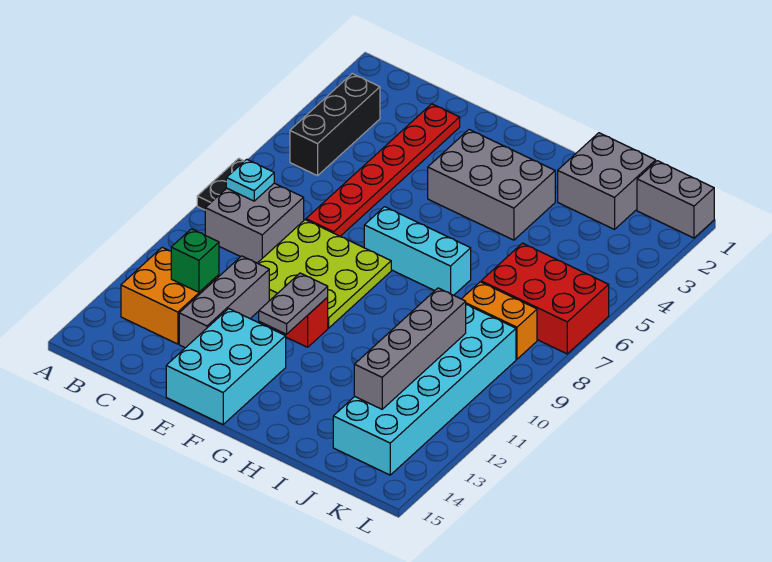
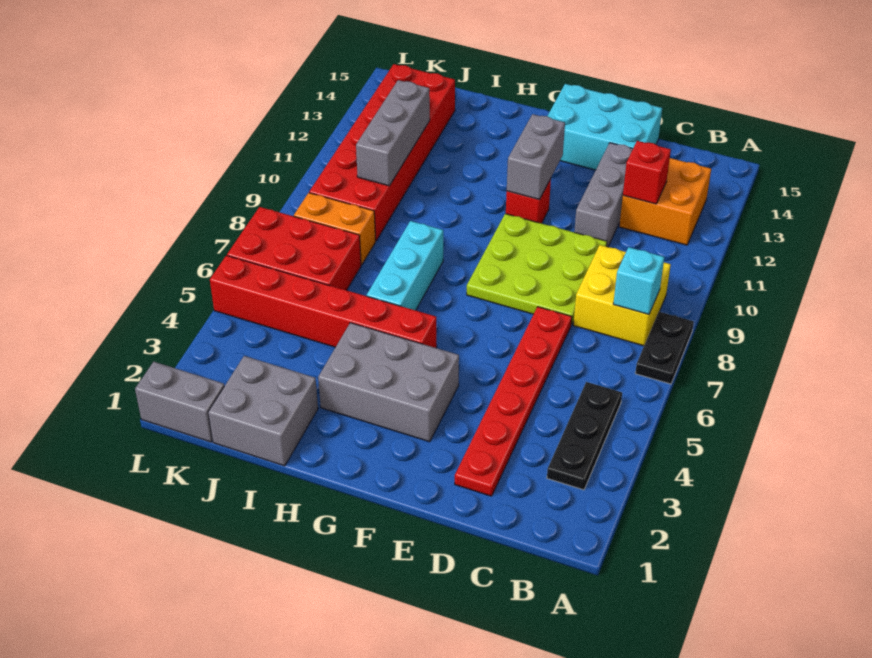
black 1x3 brick [290,74,380,176] -> black 1x3 plate [547,382,622,490]
grey 2x2 brick [205,183,304,263] -> yellow 2x2 brick [573,245,671,346]
cyan 1x1 plate [226,159,274,201] -> cyan 1x1 brick [613,247,664,314]
green 1x1 brick [171,229,219,292] -> red 1x1 brick [623,141,671,204]
cyan 2x3 brick [166,309,286,424] -> cyan 2x3 brick turned to [548,84,662,170]
cyan 1x3 brick [364,207,471,295] -> cyan 1x3 brick turned to [367,221,443,310]
grey 1x2 plate [259,273,328,334] -> grey 1x2 brick [507,114,565,200]
none -> red 1x6 brick [210,255,437,348]
cyan 2x6 brick [333,305,516,475] -> red 2x6 brick [309,64,455,241]
grey 1x4 brick [354,288,466,409] -> grey 1x3 brick [356,80,430,186]

